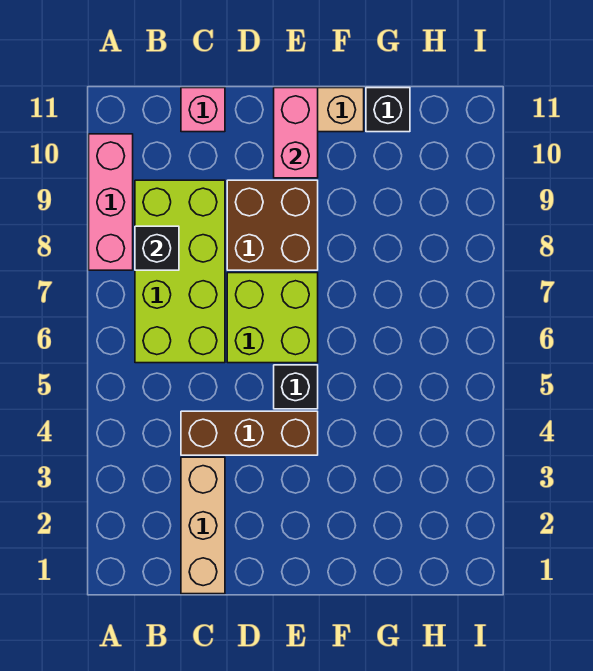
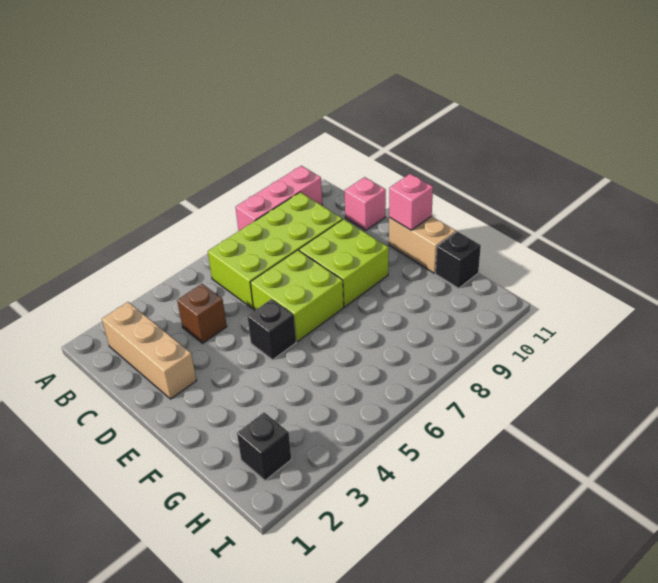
black 1x1 brick [135,226,179,270] -> black 1x1 brick moved to [237,412,291,480]
tan 1x3 brick [181,457,225,594] -> tan 1x3 brick turned to [102,302,197,399]
brown 1x3 brick [181,411,318,455] -> brown 1x1 brick [177,284,227,343]
brown 2x2 brick [227,180,318,270] -> lime 2x2 brick [299,219,389,307]
pink 1x2 brick [274,88,318,178] -> pink 1x1 brick [389,174,433,230]

